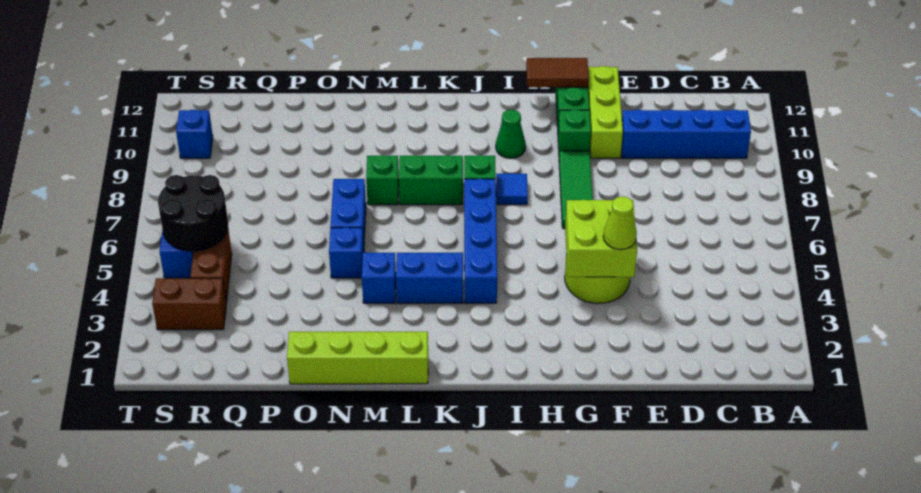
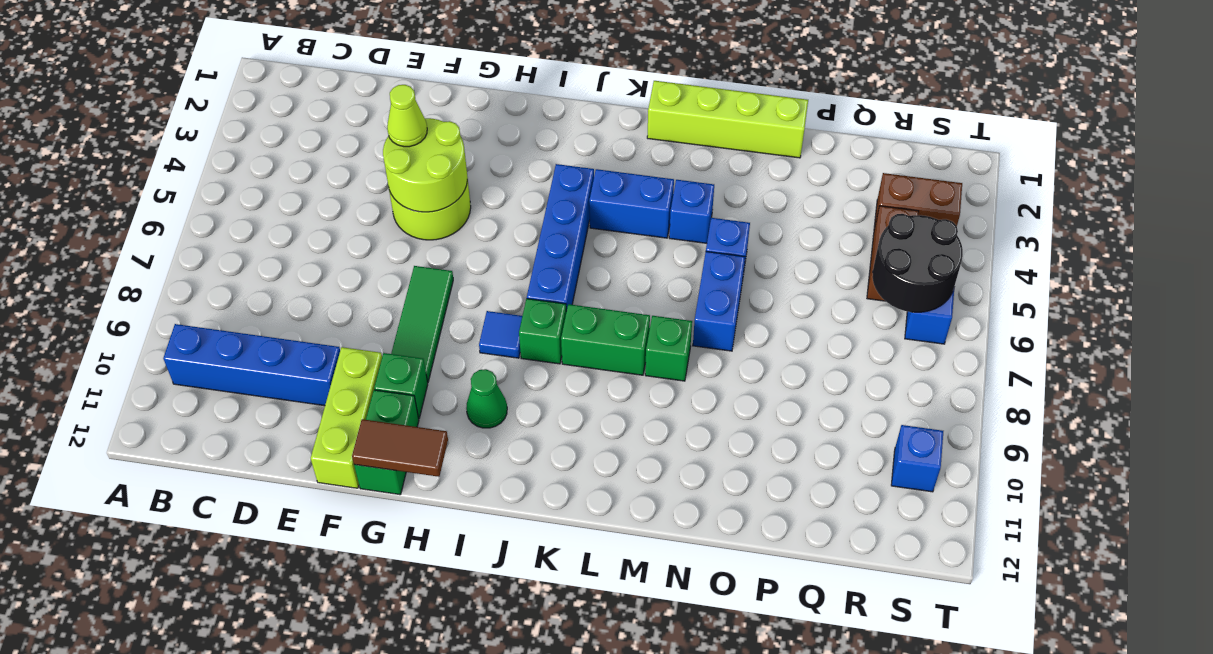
lime 2x2 brick [565,200,637,277] -> lime 2x2 round brick [383,118,467,212]

